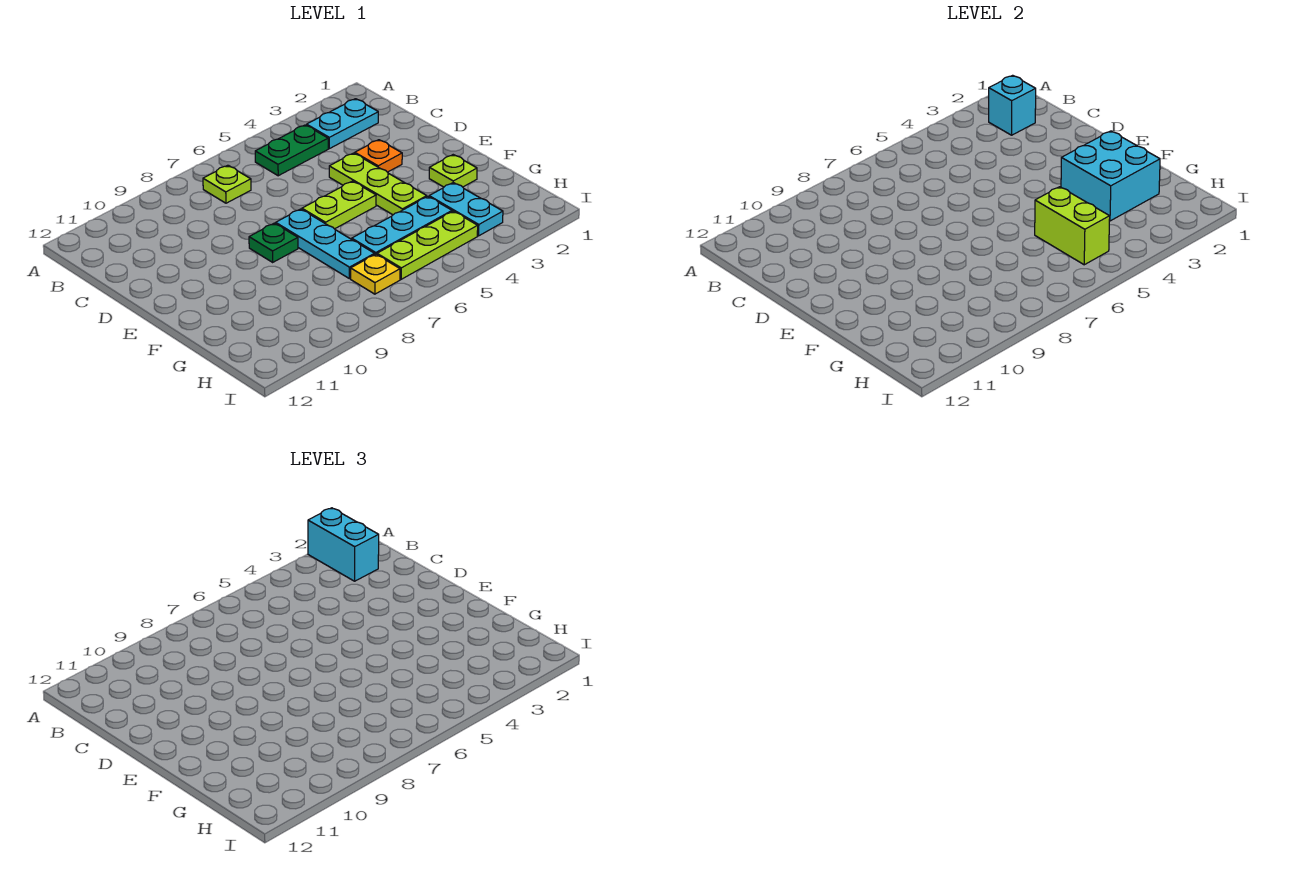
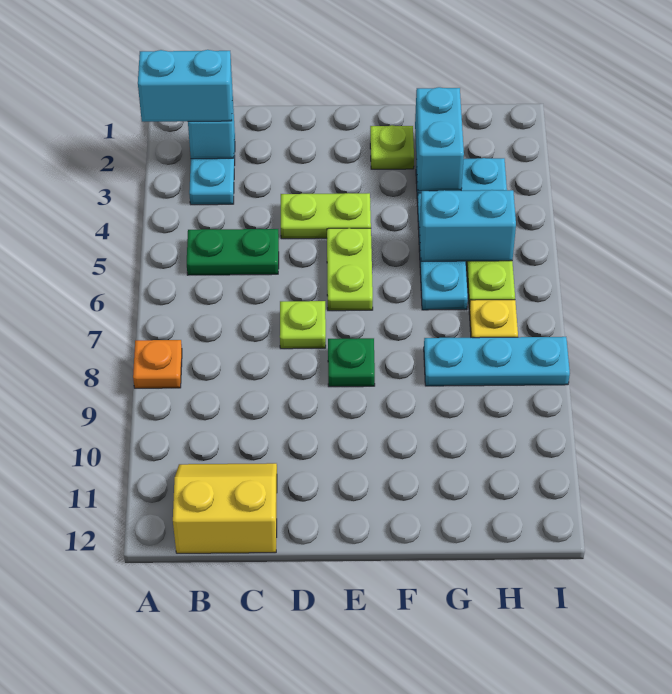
green 1x2 plate [255,125,328,176] -> green 1x2 plate turned to [187,229,279,275]
lime 1x1 plate [203,165,251,203] -> lime 1x1 plate moved to [280,301,326,349]
none -> yellow 2x2 slope [173,463,277,553]
orange 1x1 plate [355,140,402,172] -> orange 1x1 plate moved to [133,340,182,388]
lime 1x3 plate [329,153,427,215] -> lime 1x2 plate [281,193,371,239]
cyan 1x3 plate [276,209,375,279] -> cyan 1x3 plate moved to [424,337,570,386]
cyan 2x2 brick [1061,131,1160,221] -> cyan 1x2 brick [415,87,464,191]
lime 1x2 brick [1035,187,1110,265] -> cyan 1x2 brick [419,190,516,261]

